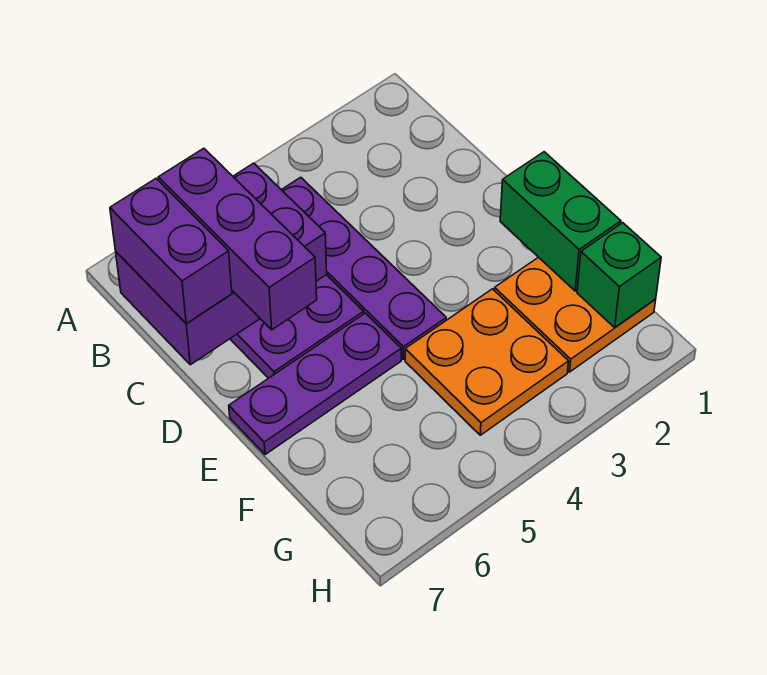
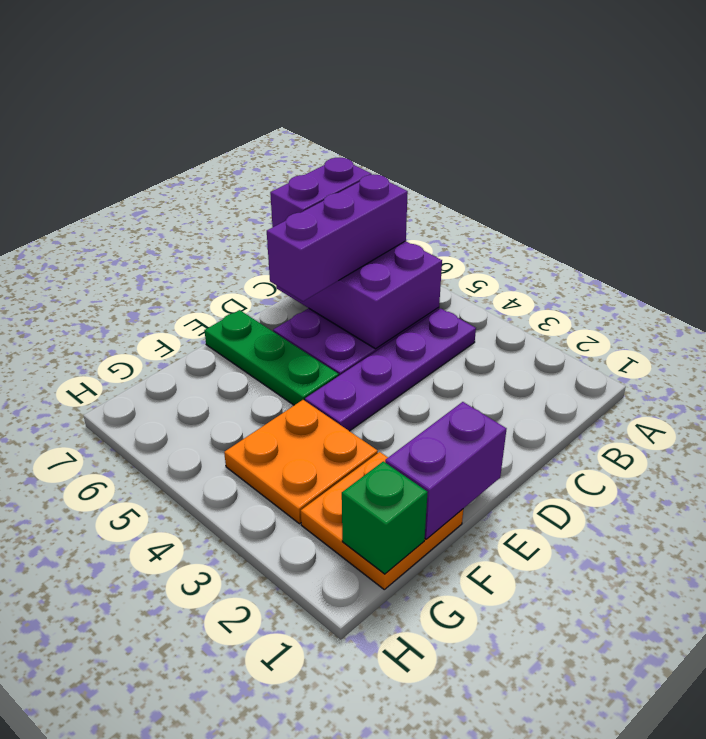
green 1x2 brick [500,152,621,291] -> purple 1x2 brick [385,402,506,539]
purple 1x3 plate [229,313,401,455] -> green 1x3 plate [204,310,339,405]

